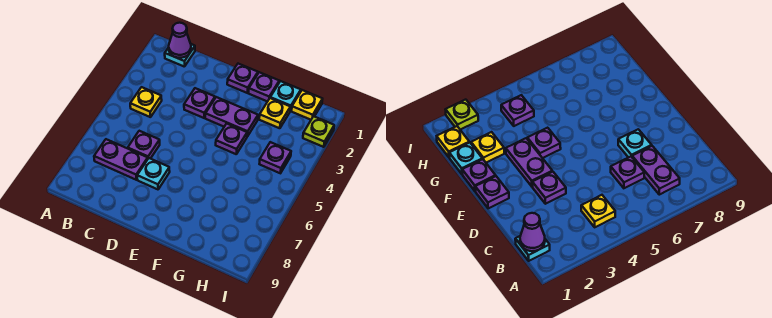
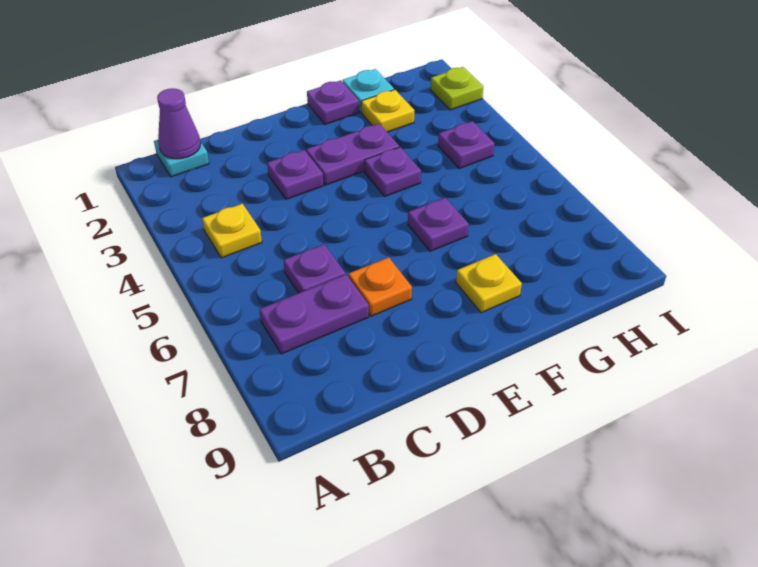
cyan 1x1 plate [137,158,170,189] -> orange 1x1 plate [348,257,412,316]
purple 1x1 plate [227,64,258,93] -> purple 1x1 plate moved to [408,198,469,251]
yellow 1x1 plate [292,90,322,120] -> yellow 1x1 plate moved to [456,254,522,313]

